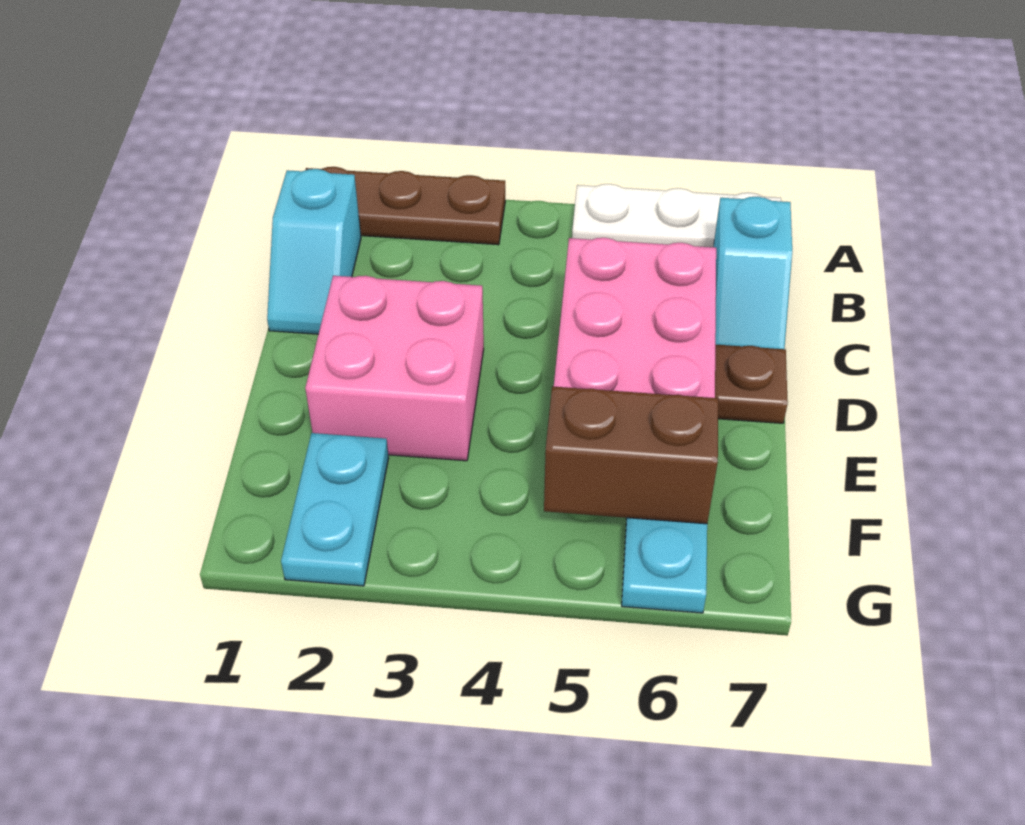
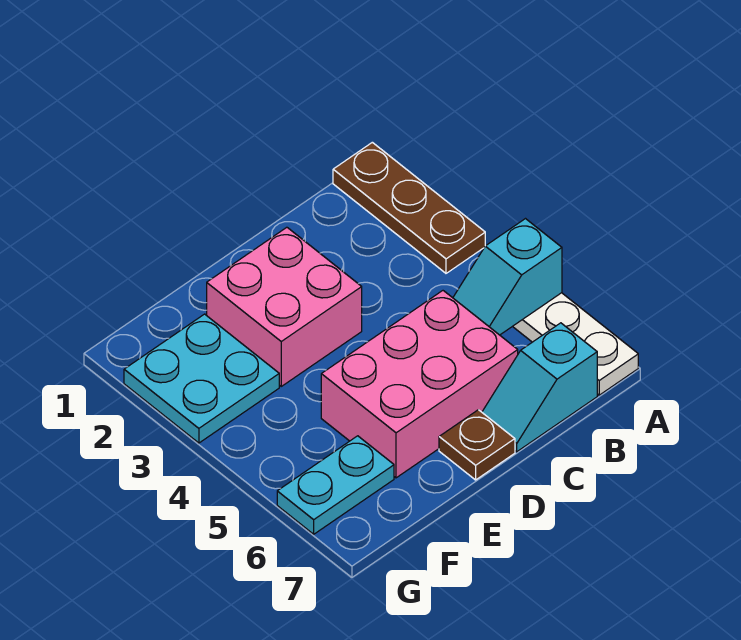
cyan 1x2 slope [267,169,361,334] -> cyan 1x2 slope moved to [453,219,562,335]
cyan 1x2 plate [281,433,389,586] -> cyan 2x2 plate [124,314,279,443]
brown 1x2 brick [544,386,718,524] -> none

